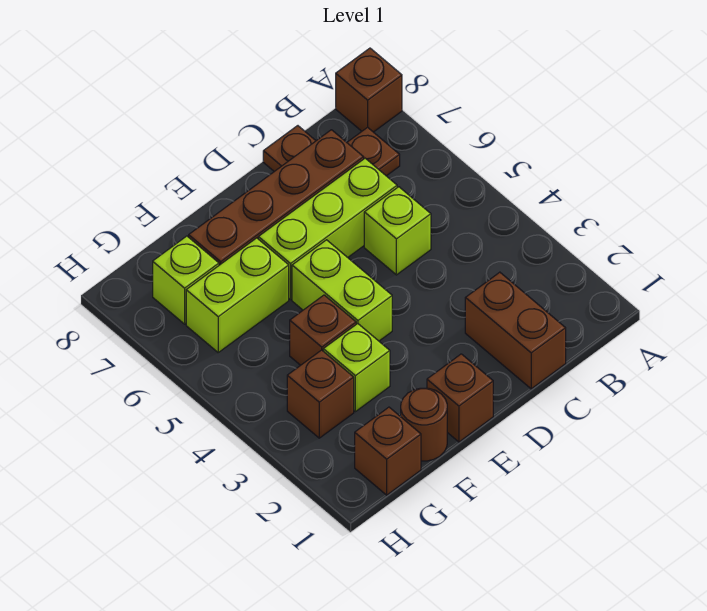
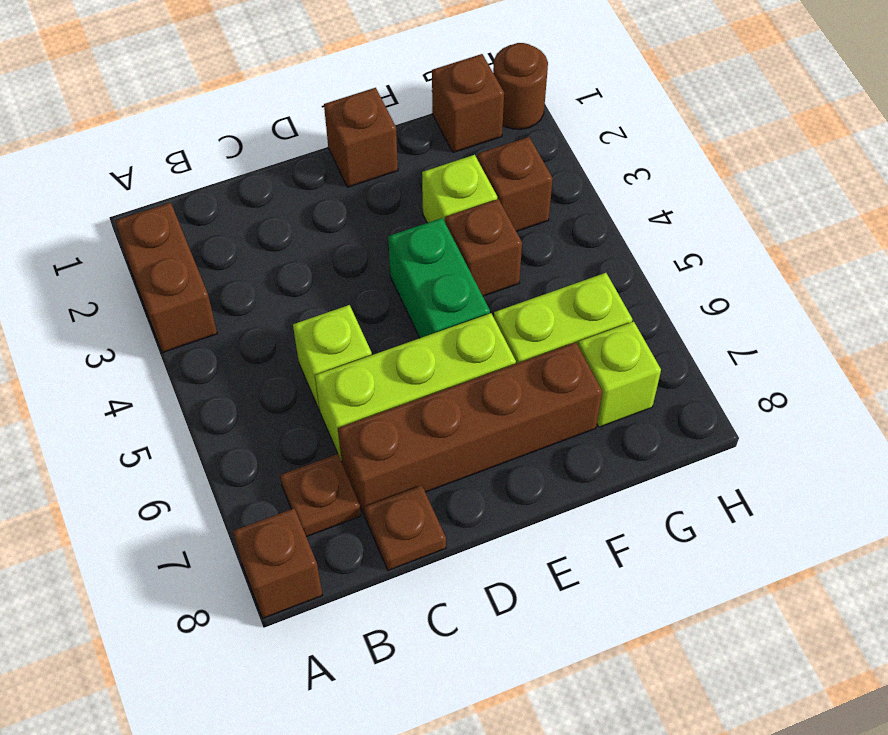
brown 1x2 brick [465,272,566,389] -> brown 1x2 brick moved to [115,203,217,353]
lime 1x2 brick [292,240,392,341] -> green 1x2 brick [388,218,490,338]
brown 1x1 round brick [400,388,447,461] -> brown 1x1 round brick moved to [493,43,548,129]

